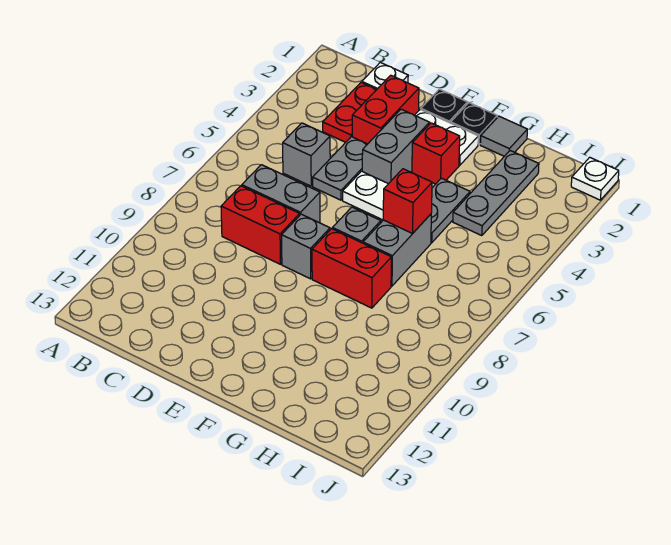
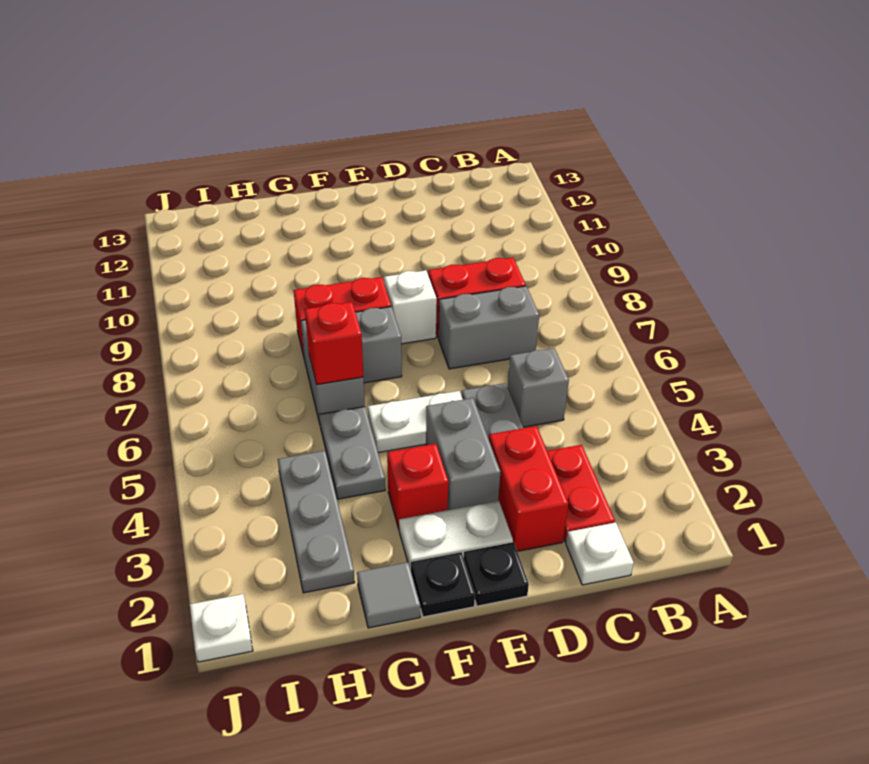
grey 1x1 brick [282,214,330,279] -> white 1x1 brick [384,270,437,344]

